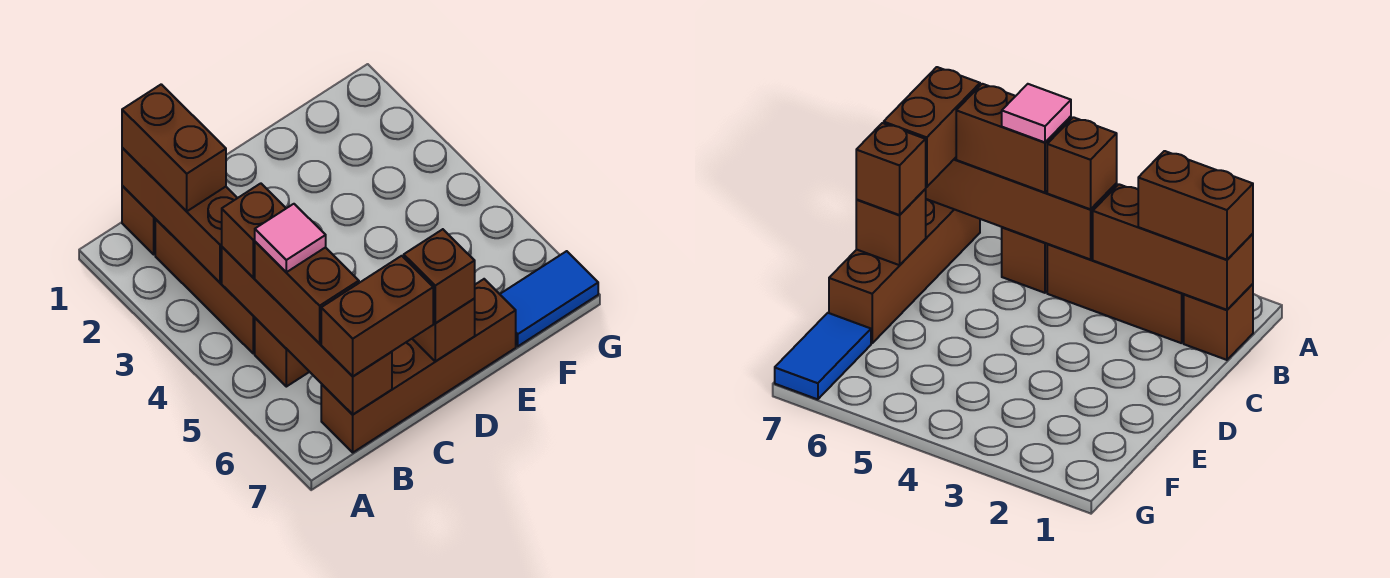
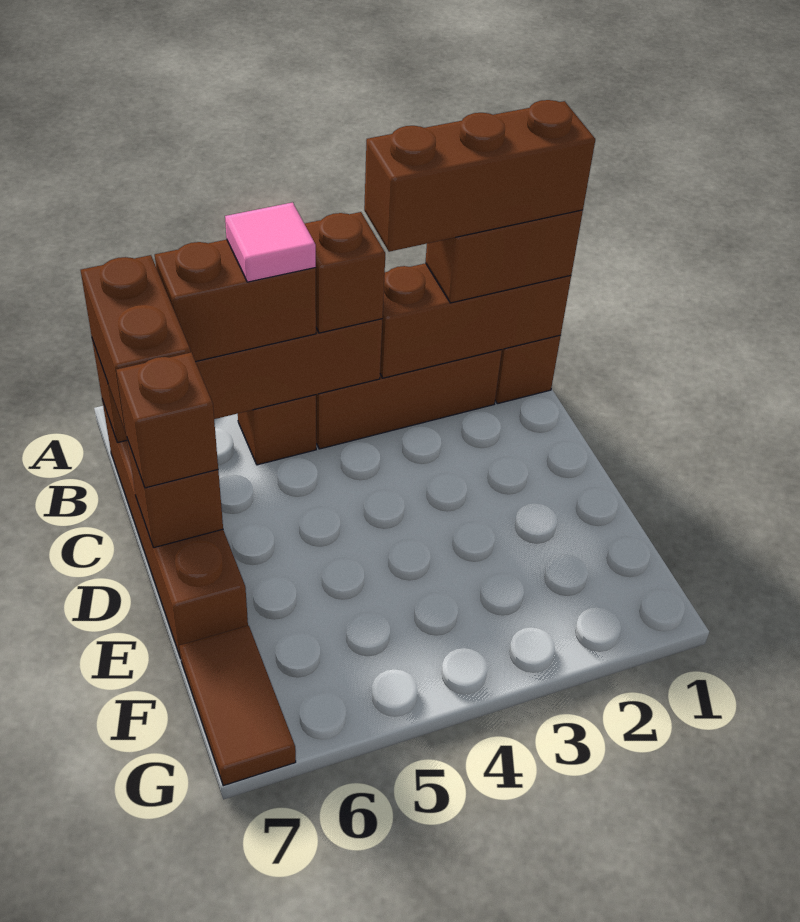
none -> brown 1x3 brick [364,100,595,252]
blue 1x2 tile [500,251,598,346] -> brown 1x2 tile [179,625,296,786]

